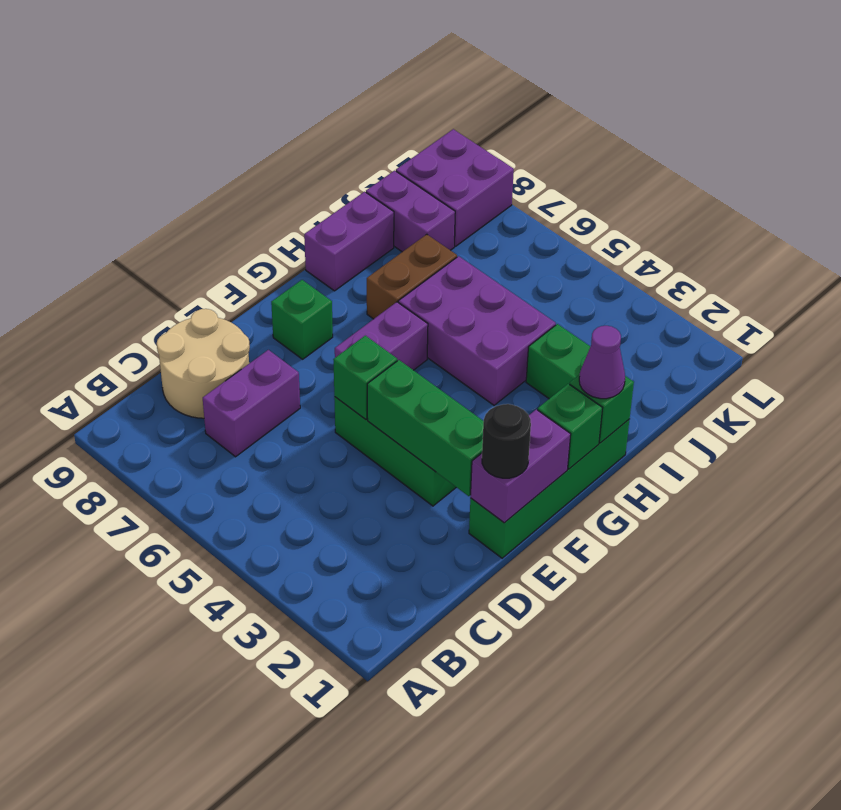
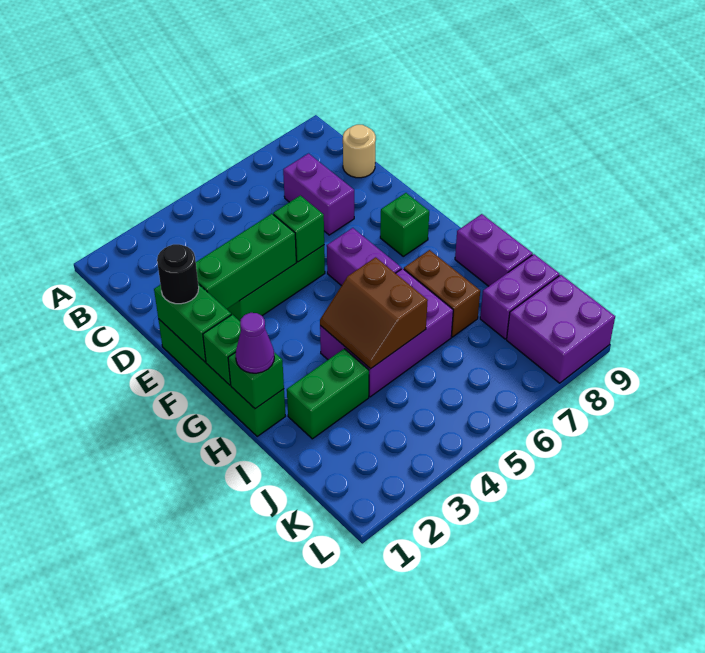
tan 2x2 round brick [157,309,250,418] -> tan 1x1 round brick [343,125,376,178]
purple 1x2 brick [470,409,571,523] -> green 1x2 brick [154,284,231,362]
none -> brown 2x2 slope [320,257,428,369]

